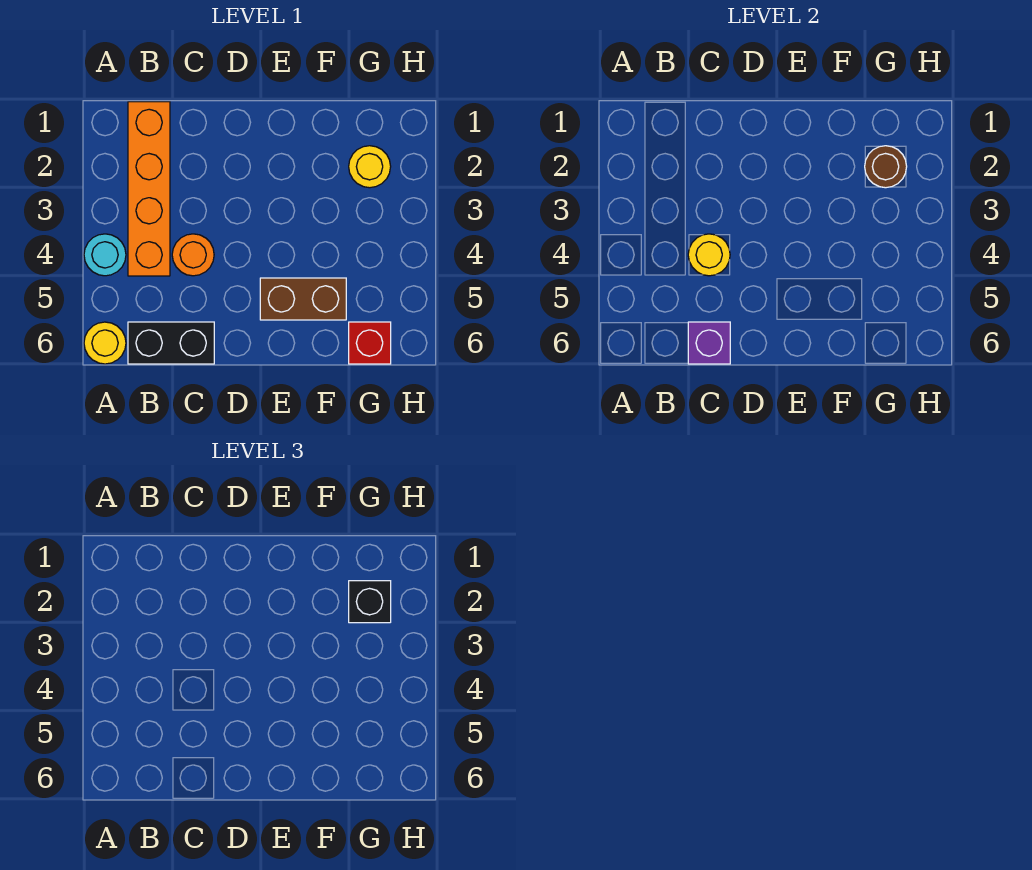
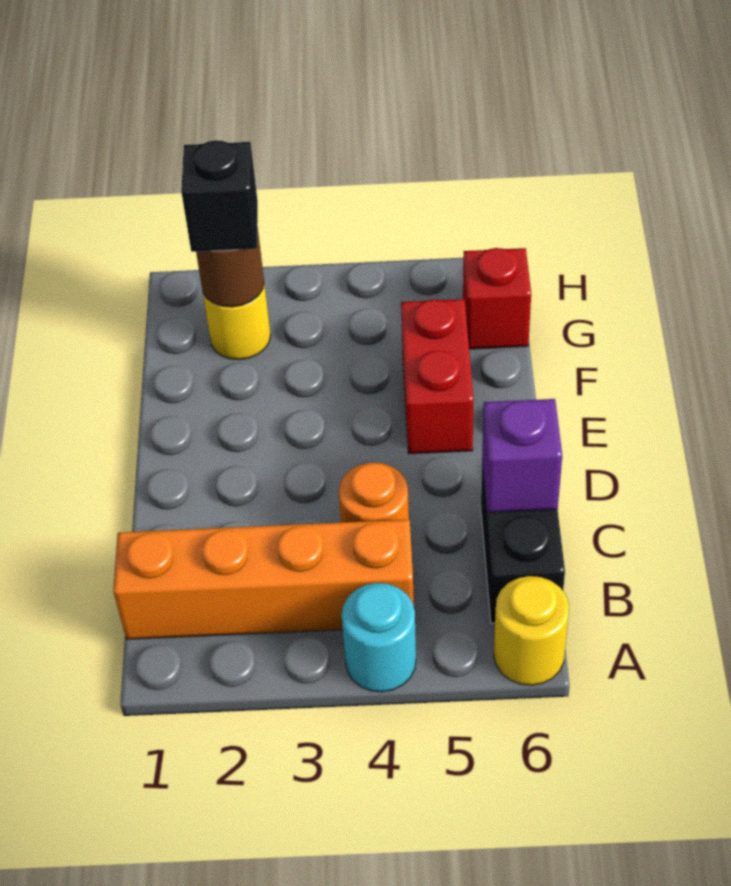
yellow 1x1 round brick [688,234,730,276] -> none
brown 1x2 brick [260,278,346,320] -> red 1x2 brick [401,299,474,454]

